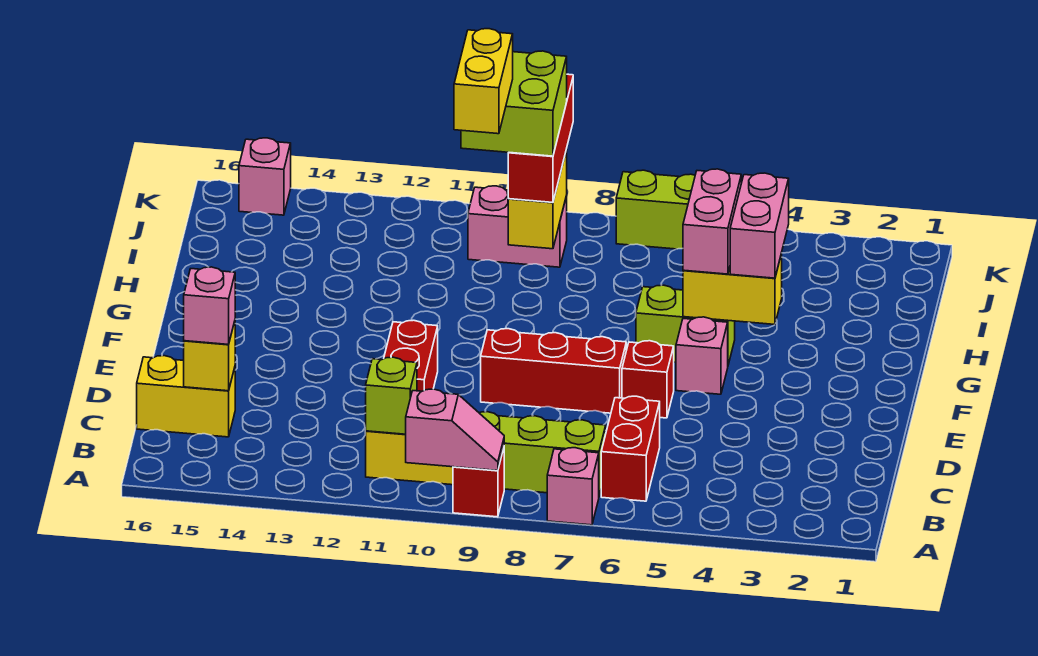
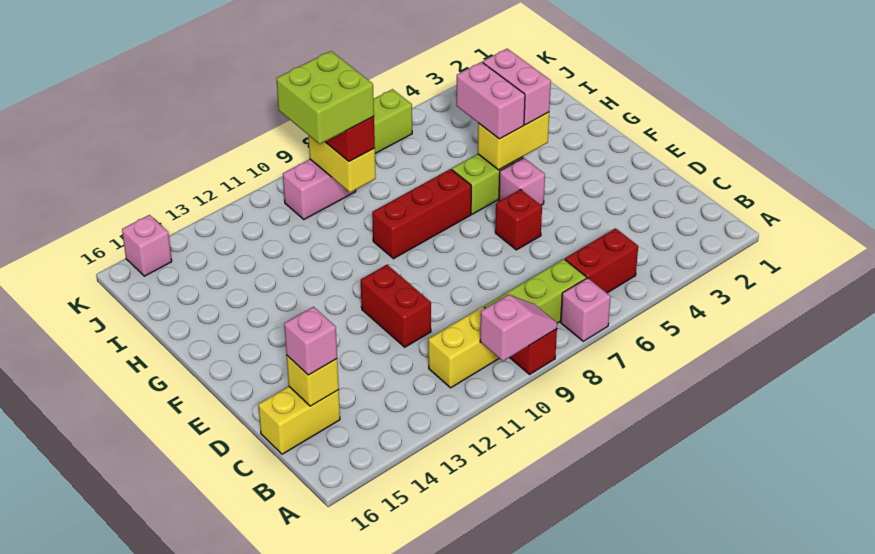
red 1x2 brick [601,396,660,501] -> red 1x2 brick turned to [565,228,638,293]
lime 1x1 brick [366,357,417,434] -> none
red 1x3 brick [481,329,626,413] -> red 1x3 brick moved to [372,169,471,259]
yellow 1x2 brick [454,29,513,134] -> none

